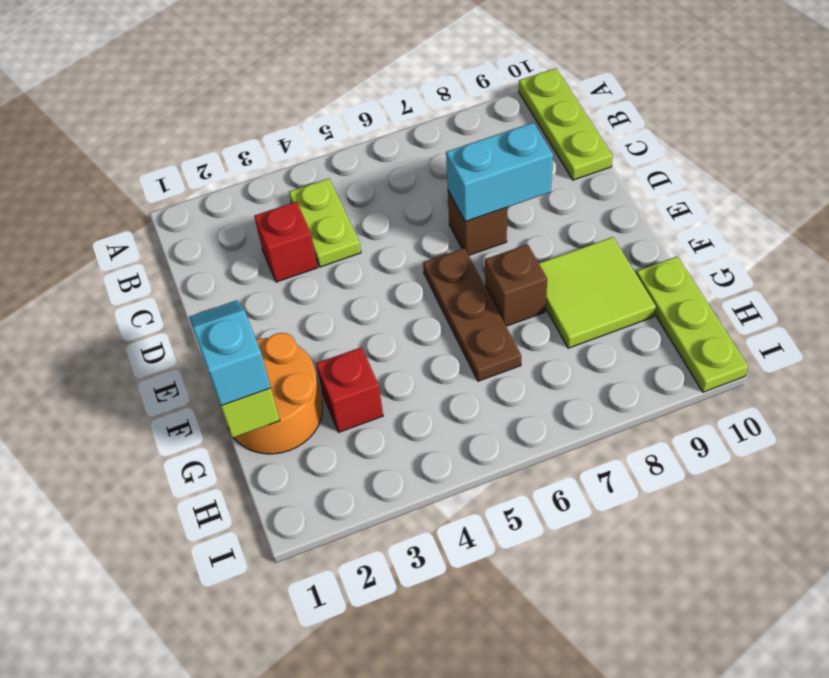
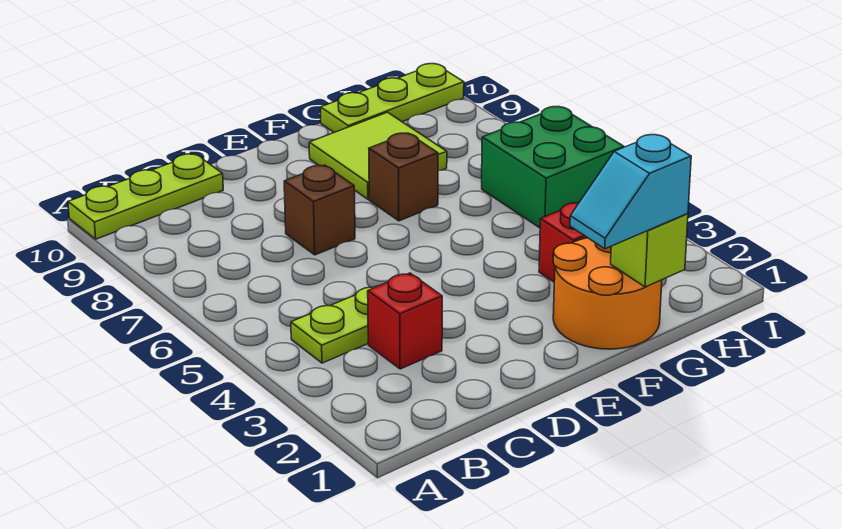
cyan 1x2 brick [446,123,553,222] -> none
brown 1x3 plate [423,248,521,381] -> none
none -> green 2x2 brick [482,107,624,228]

